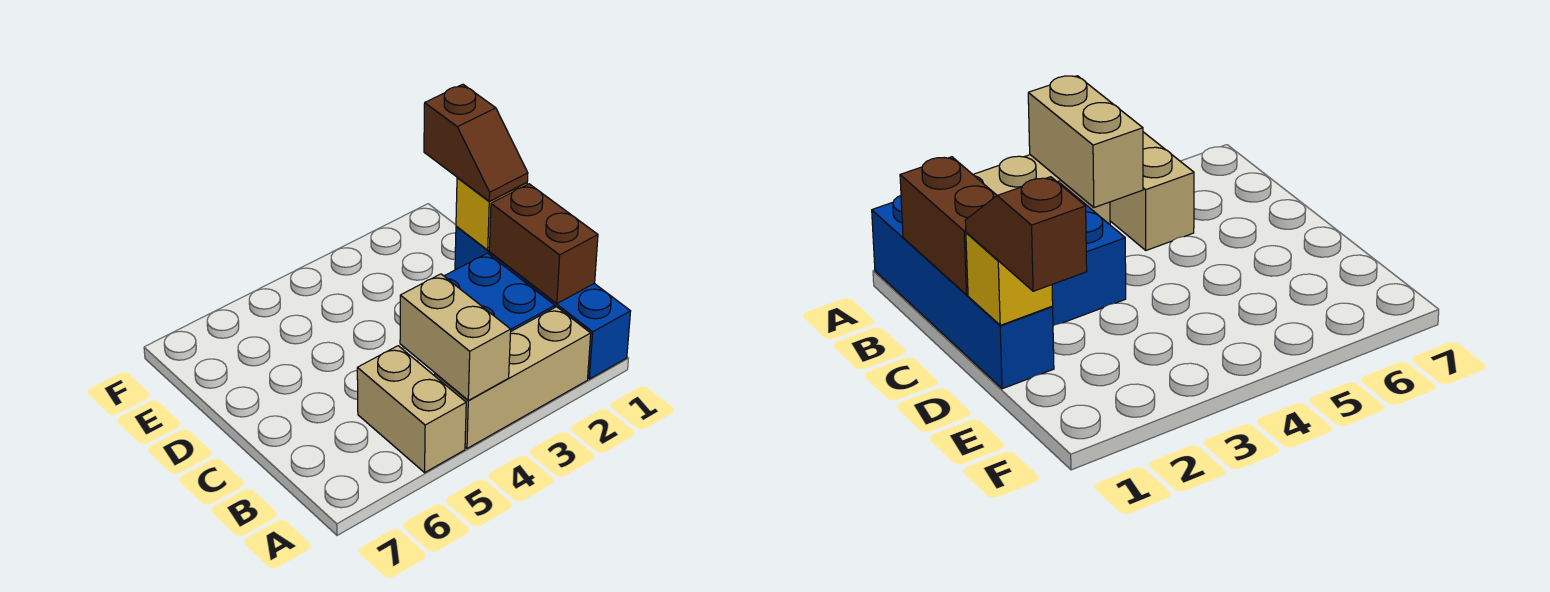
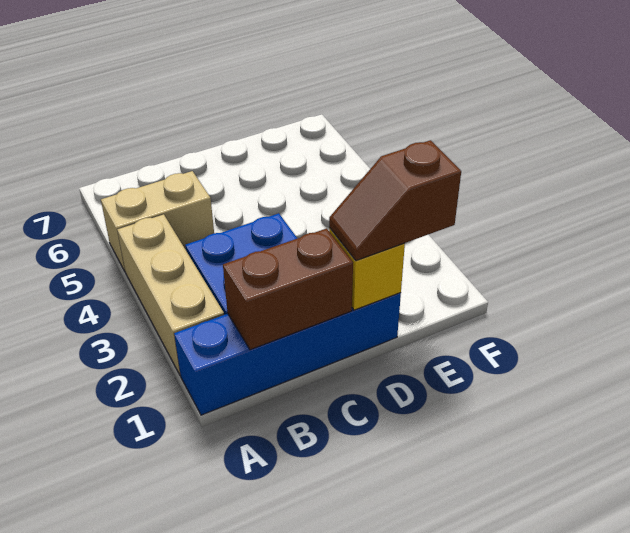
tan 1x2 brick [400,274,511,400] -> none

